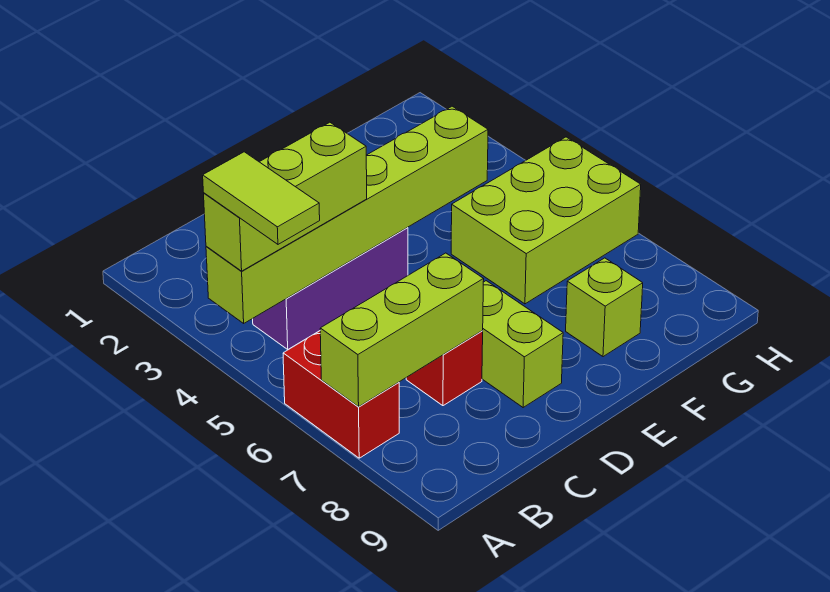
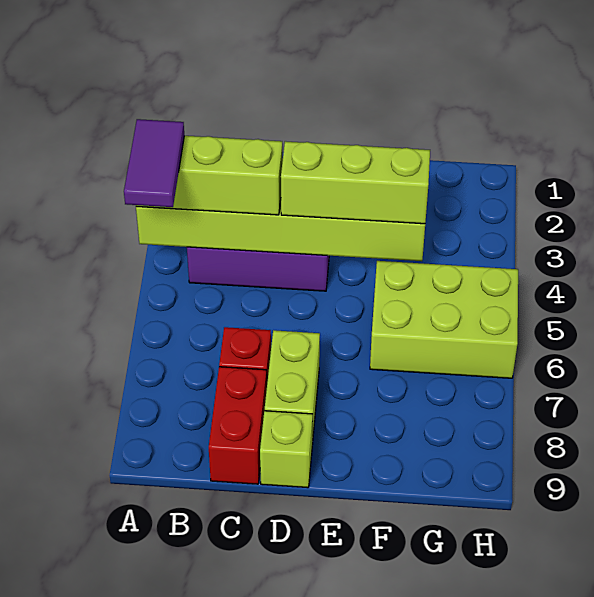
lime 1x2 tile [203,152,320,244] -> purple 1x2 tile [124,119,184,207]
red 1x2 brick [283,331,399,458] -> red 1x2 brick moved to [209,367,267,484]
lime 1x3 brick [320,253,484,407] -> lime 1x3 brick moved to [281,141,430,224]
lime 1x1 brick [566,258,643,357] -> lime 1x1 brick moved to [260,411,313,488]

